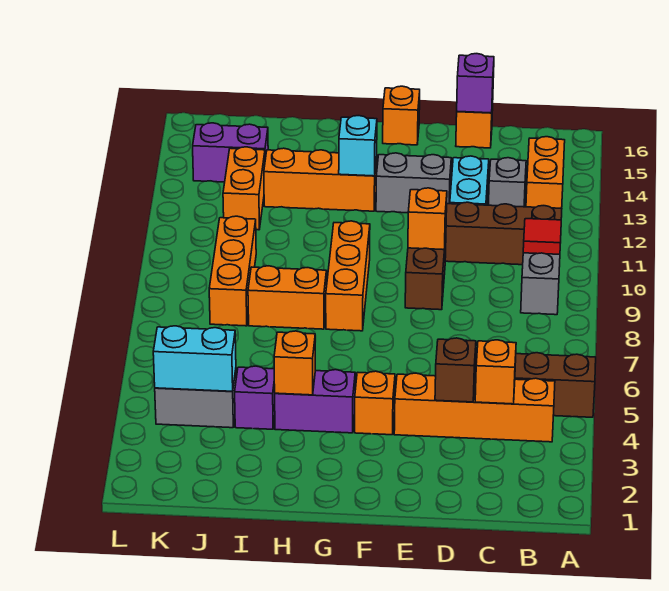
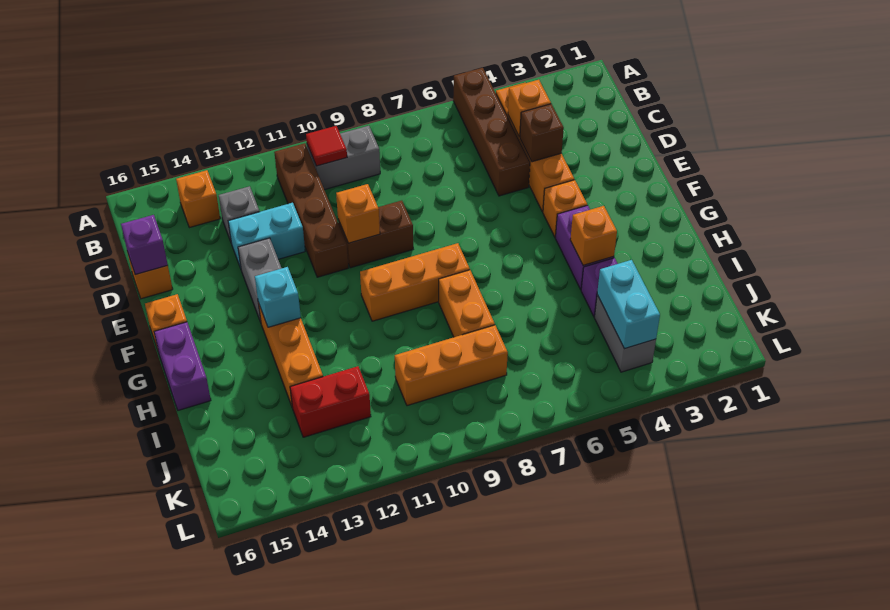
orange 1x2 brick [526,137,565,208] -> orange 1x1 brick [176,170,220,228]
orange 1x2 brick [223,147,265,230] -> red 1x2 brick [290,366,371,437]
purple 1x2 brick [193,123,268,182] -> purple 1x2 brick moved to [154,322,211,410]

